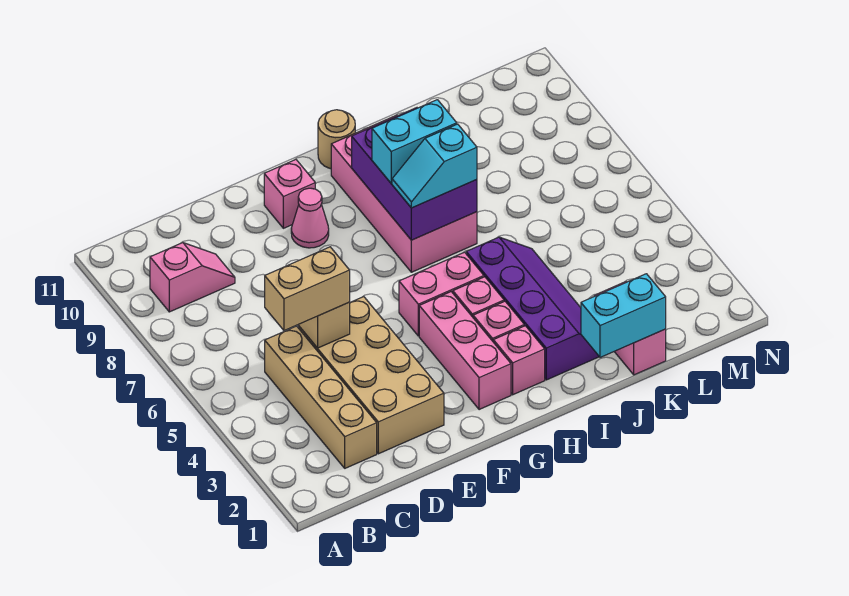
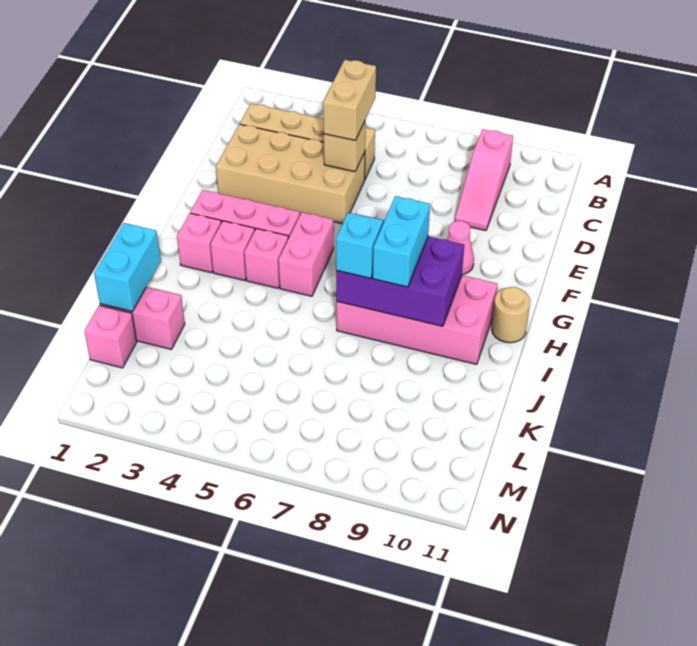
pink 1x2 slope [150,243,235,312] -> pink 1x3 slope [455,129,513,231]
pink 1x1 brick [264,160,315,228] -> pink 1x1 brick moved to [84,305,137,368]
purple 2x4 slope [466,237,599,380] -> none

